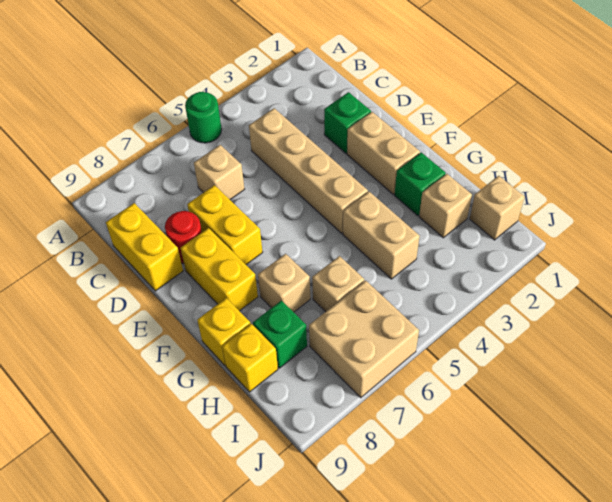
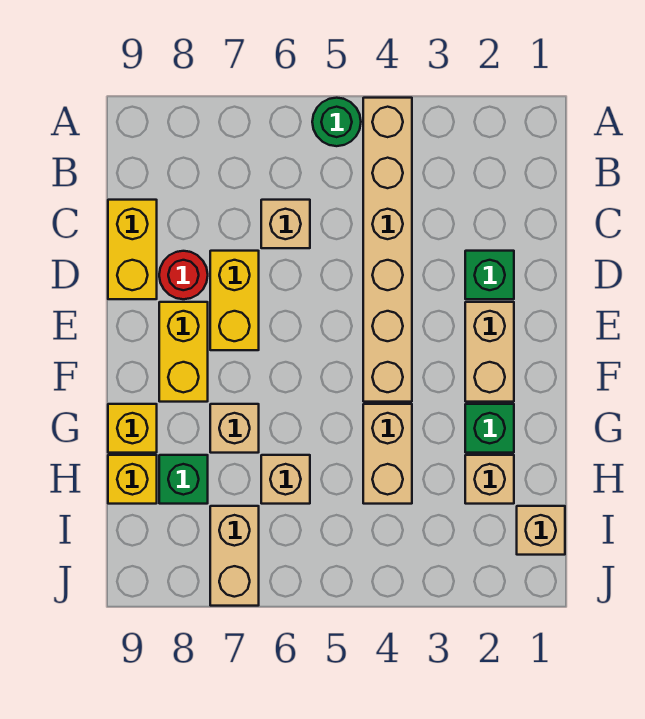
tan 1x4 brick [249,108,368,233] -> tan 1x6 brick [363,98,412,402]
tan 2x2 brick [309,280,419,398] -> tan 1x2 brick [210,506,259,606]

